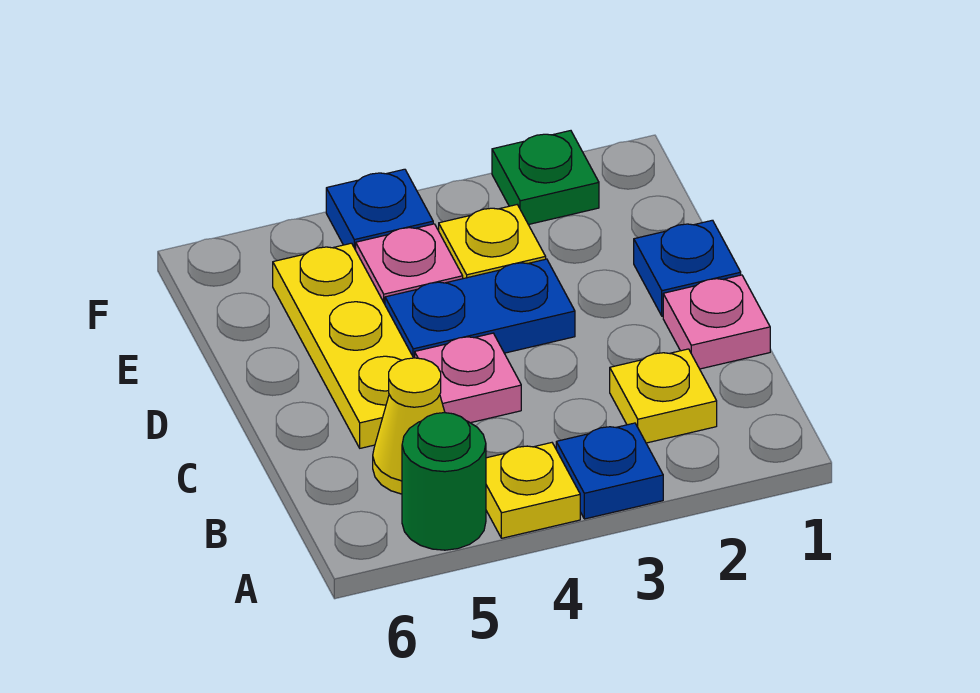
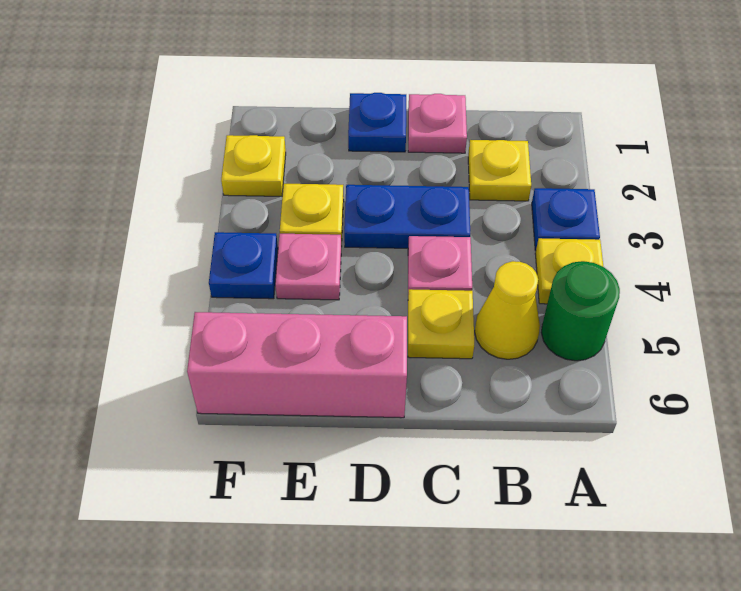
yellow 1x3 plate [273,243,413,448] -> yellow 1x1 plate [408,289,474,359]
blue 1x2 plate [385,259,575,358] -> blue 1x2 plate turned to [344,185,470,248]
none -> pink 1x3 brick [187,312,407,418]
green 1x1 plate [492,131,599,225] -> yellow 1x1 plate [221,135,286,196]

